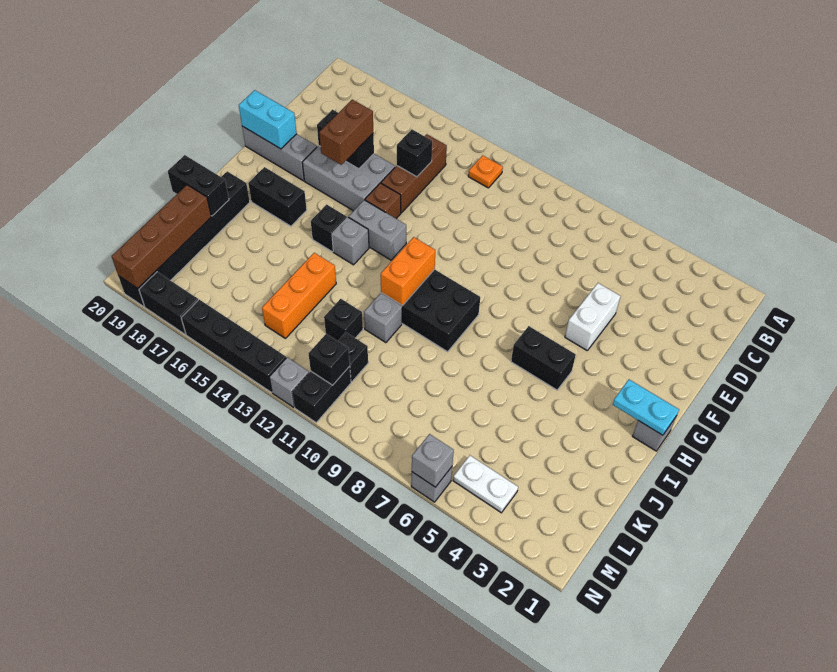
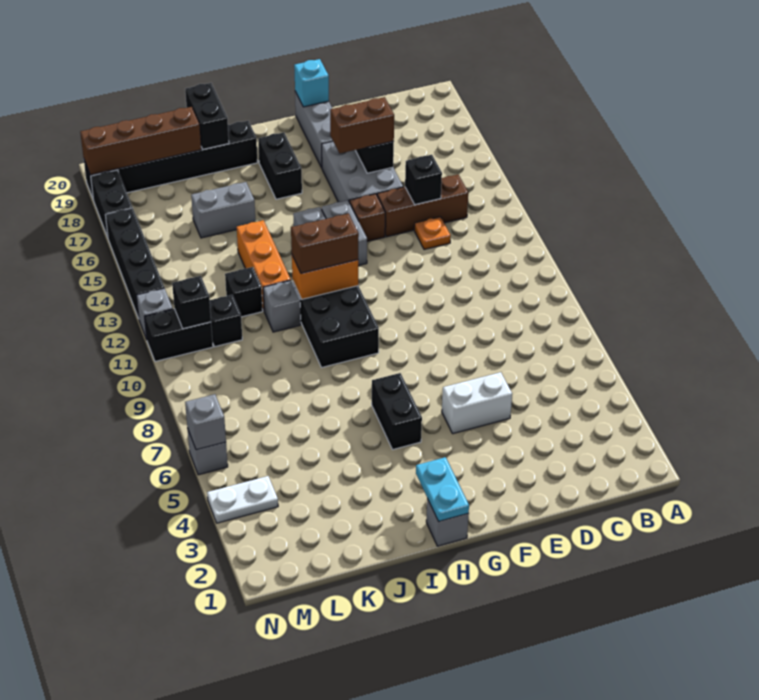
orange 1x1 plate [468,155,503,188] -> orange 1x1 plate moved to [414,217,451,250]
cyan 1x2 brick [239,90,297,149] -> cyan 1x1 brick [294,59,329,107]
none -> brown 1x2 brick [291,213,359,273]
black 1x1 brick [311,204,347,252] -> none
orange 1x3 brick [262,253,336,338] -> orange 1x3 brick turned to [237,220,291,310]
none -> grey 1x2 brick [191,182,255,238]
white 1x2 plate [453,456,518,513] -> white 1x2 plate turned to [207,476,278,523]

